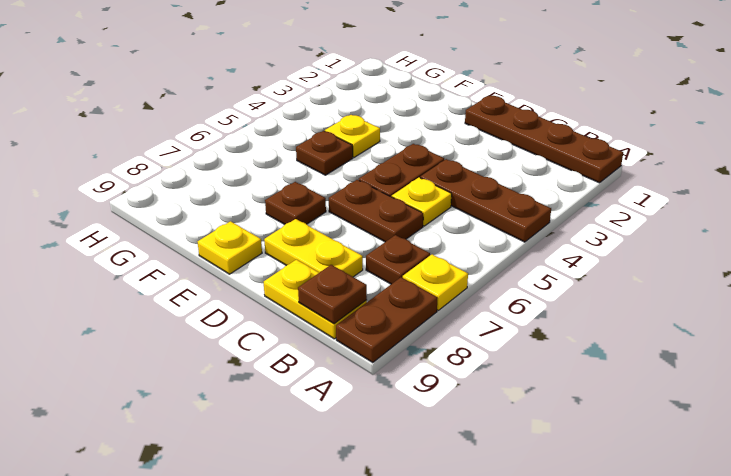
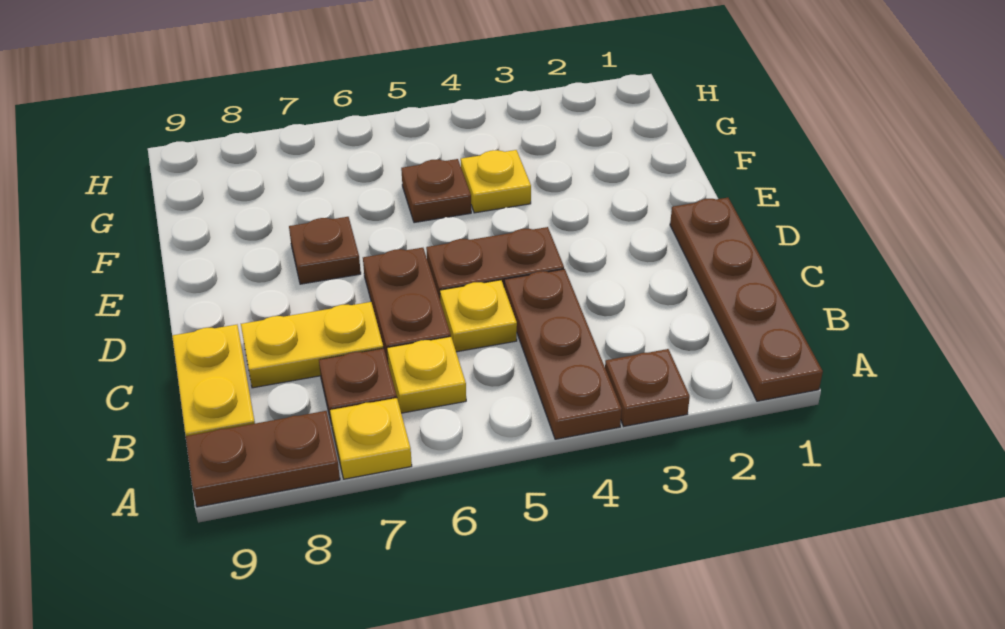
brown 1x1 plate [298,265,367,324] -> brown 1x1 plate moved to [605,349,690,426]
yellow 1x2 plate [264,219,363,277] -> yellow 1x2 plate turned to [241,302,383,388]
yellow 1x1 plate [198,221,262,274] -> yellow 1x1 plate moved to [387,337,466,413]

